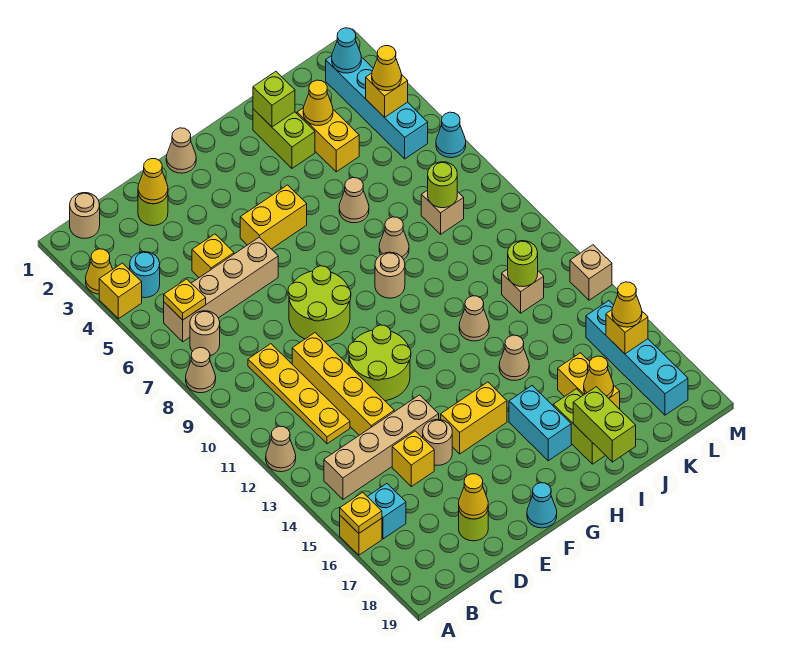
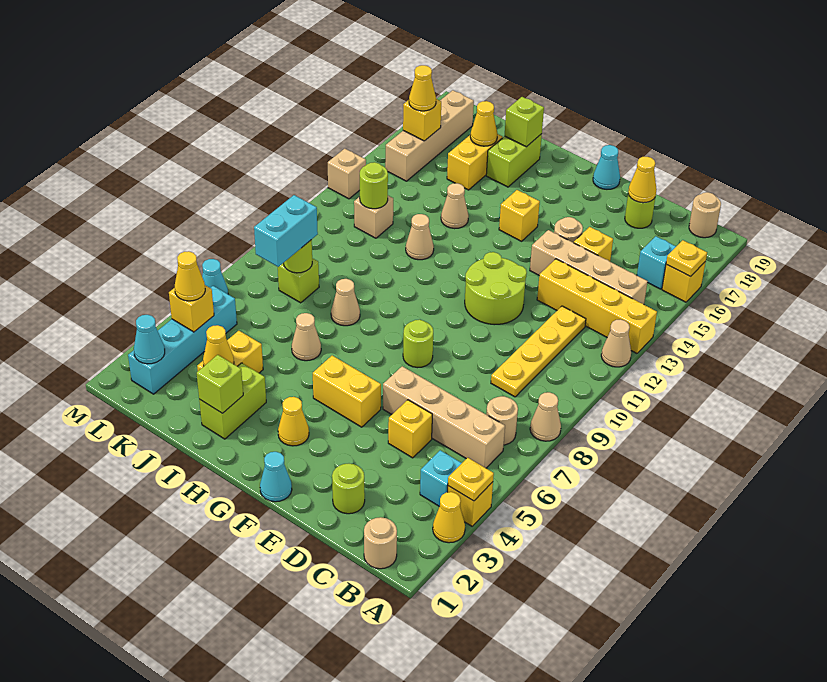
cyan 1x1 round brick [130,252,160,298] -> cyan 1x1 brick [420,450,462,506]
yellow 1x1 plate [164,279,206,320] -> yellow 1x1 plate moved to [448,458,494,501]
yellow 1x1 cone [138,159,168,204] -> yellow 1x1 cone moved to [278,397,309,446]
yellow 1x4 brick [292,333,394,435] -> yellow 1x4 brick turned to [537,259,657,353]
lime 2x2 round brick [288,266,351,342] -> lime 1x1 round brick [403,320,433,368]
tan 1x1 cone [166,128,196,173] -> cyan 1x1 cone [260,452,292,502]
yellow 1x2 brick [441,382,507,454] -> yellow 1x1 brick [499,190,540,241]
tan 1x1 round brick [375,252,405,298] -> tan 1x1 round brick moved to [689,192,721,238]
cyan 1x2 brick [509,386,571,461] -> cyan 1x2 brick moved to [254,195,318,267]
lime 1x2 brick [573,387,636,462] -> lime 1x1 brick [505,97,544,147]
tan 1x1 brick [421,190,464,234] -> lime 1x1 brick [278,258,319,303]
cyan 1x4 brick [586,301,688,415] -> tan 1x4 brick [385,90,474,181]

